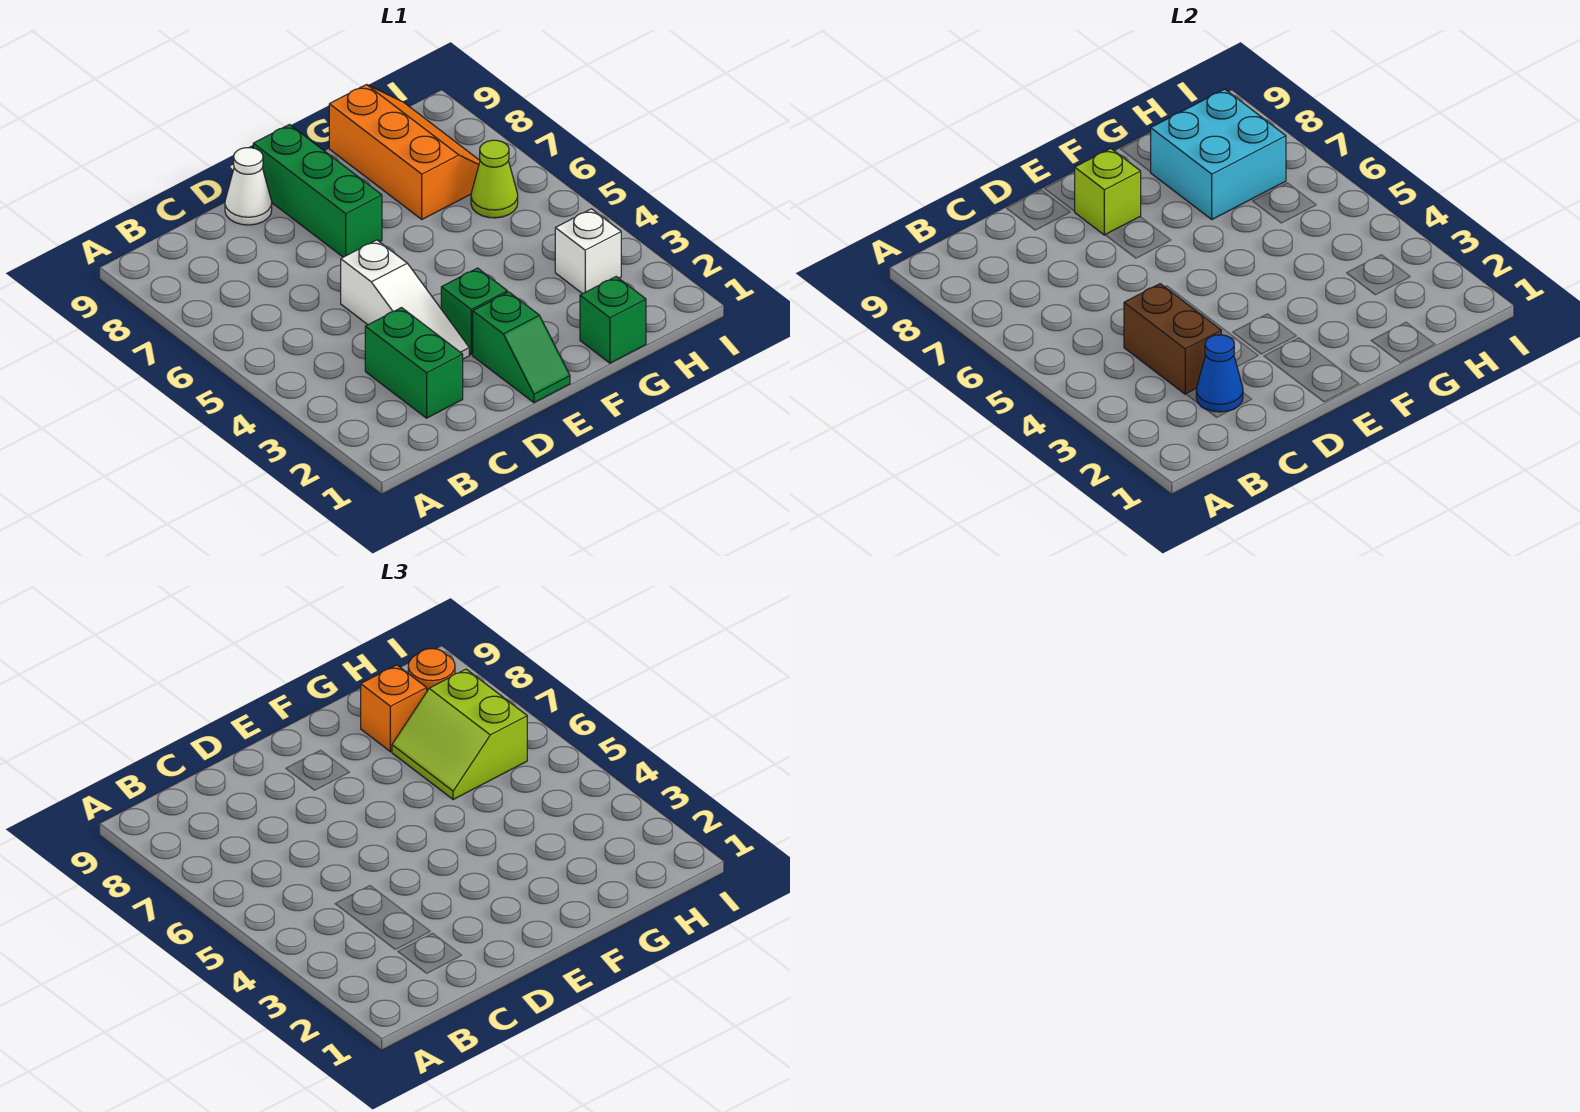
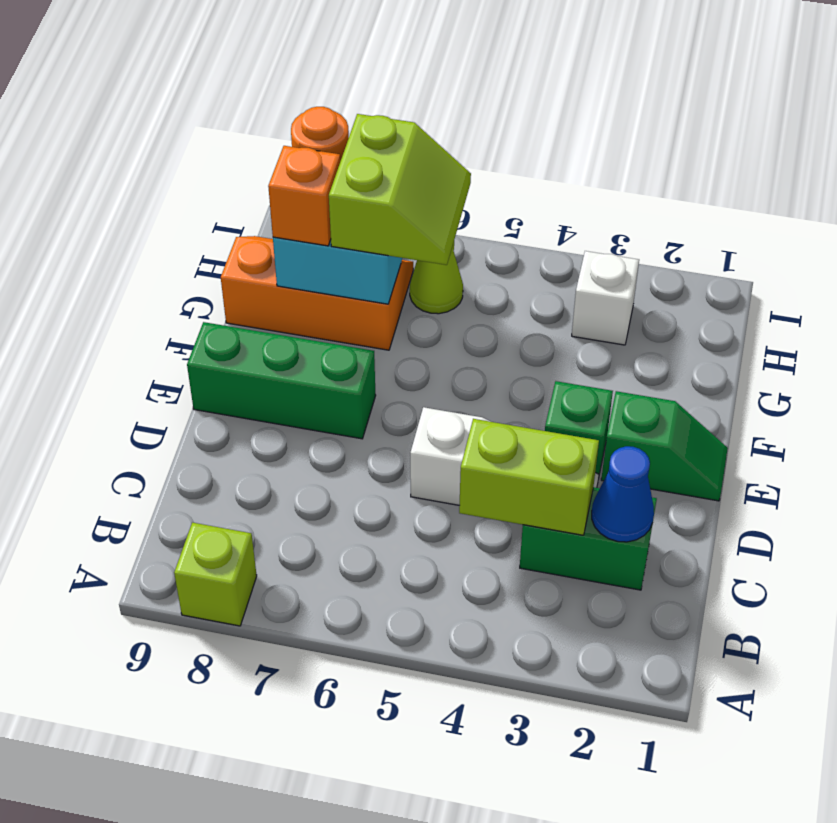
brown 1x2 brick [1124,284,1221,394] -> lime 1x2 brick [459,419,599,535]
white 1x1 cone [225,148,272,225] -> none
lime 1x1 brick [1074,148,1141,235] -> lime 1x1 brick moved to [174,523,257,626]
green 1x1 brick [580,277,646,363] -> none
lime 2x2 slope [392,669,527,800] -> lime 2x2 slope turned to [329,114,471,265]

